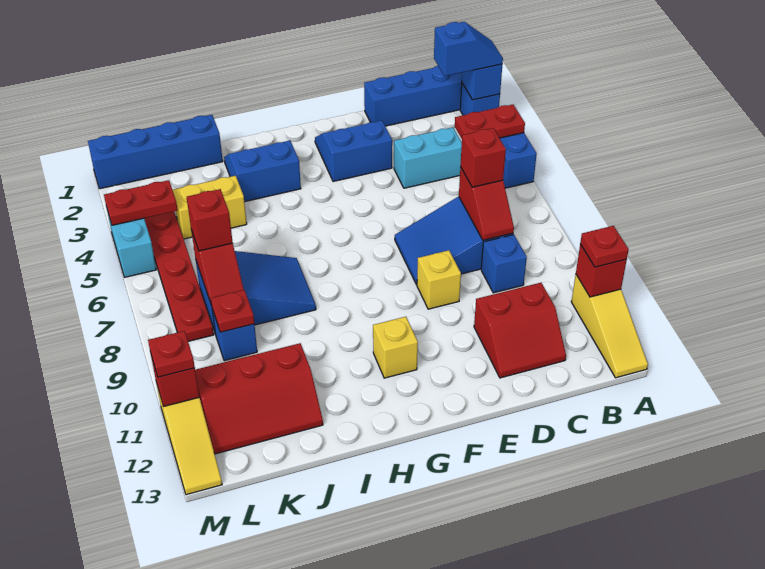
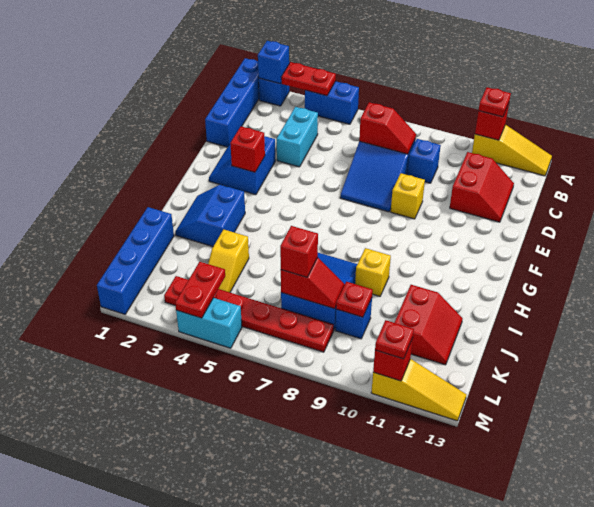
blue 1x2 slope [434,22,503,76] -> none
red 1x2 plate [455,105,525,139] -> red 1x2 plate turned to [281,62,336,96]
red 1x1 brick [460,128,506,187] -> red 1x1 brick moved to [230,126,265,172]
yellow 1x1 brick [373,317,418,378] -> yellow 1x1 brick moved to [355,248,391,296]
yellow 1x2 brick [173,176,247,239] -> yellow 1x2 slope [208,229,249,292]
red 2x3 slope [195,343,323,454] -> red 2x2 slope [394,285,463,365]

